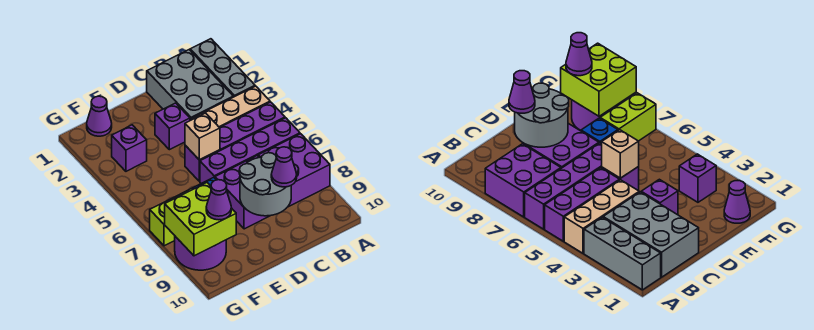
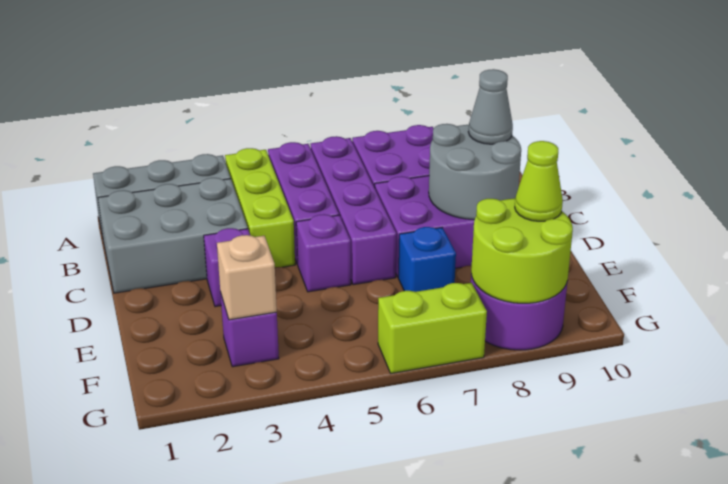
tan 1x3 brick [192,86,270,128] -> lime 1x3 brick [225,148,295,267]
purple 1x1 cone [271,147,297,187] -> grey 1x1 cone [468,69,513,144]
tan 1x1 brick [185,113,220,160] -> tan 1x1 brick moved to [217,235,277,320]
purple 1x1 cone [87,96,112,136] -> none
lime 1x2 brick [150,188,193,246] -> lime 1x2 brick turned to [378,283,487,373]
lime 2x2 brick [165,183,236,256] -> lime 2x2 round brick [471,198,573,303]
purple 1x1 cone [206,180,231,220] -> lime 1x1 cone [515,141,563,221]

